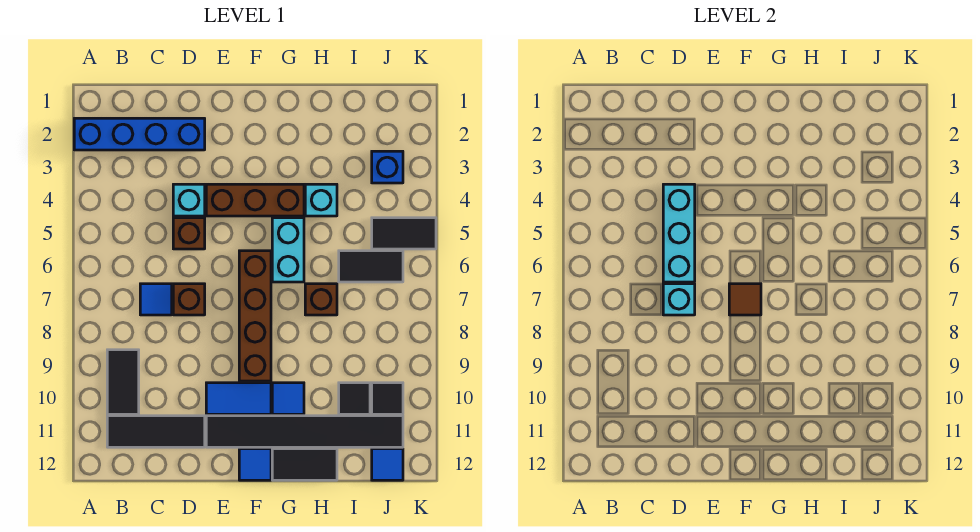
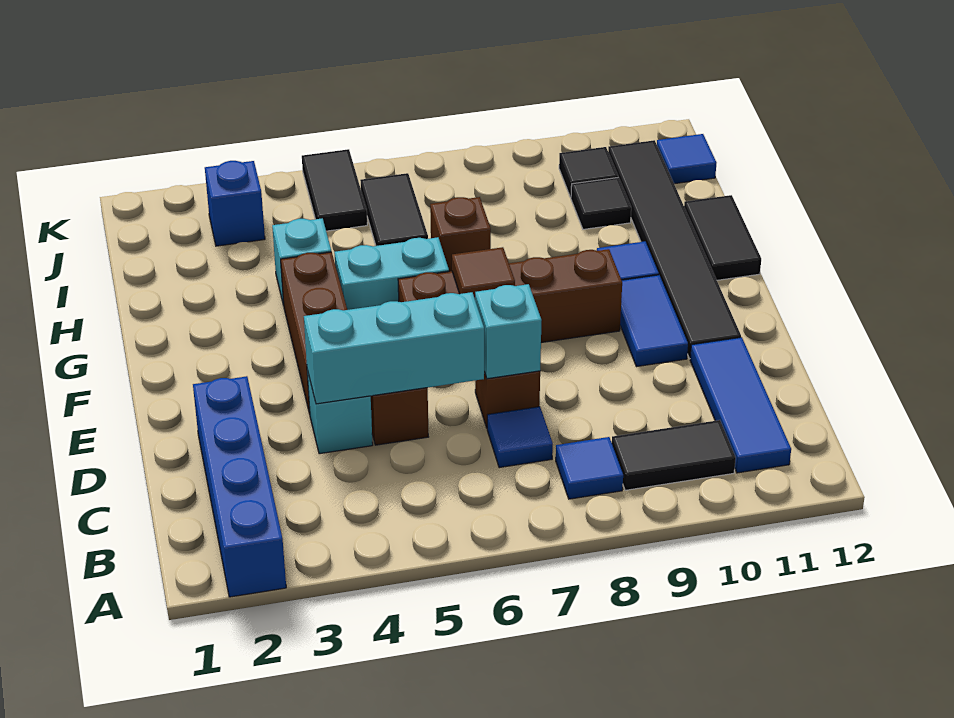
black 1x3 tile [107,416,205,447] -> blue 1x3 tile [690,337,791,473]
blue 1x1 tile [239,449,271,480] -> blue 1x1 tile moved to [556,437,623,499]

